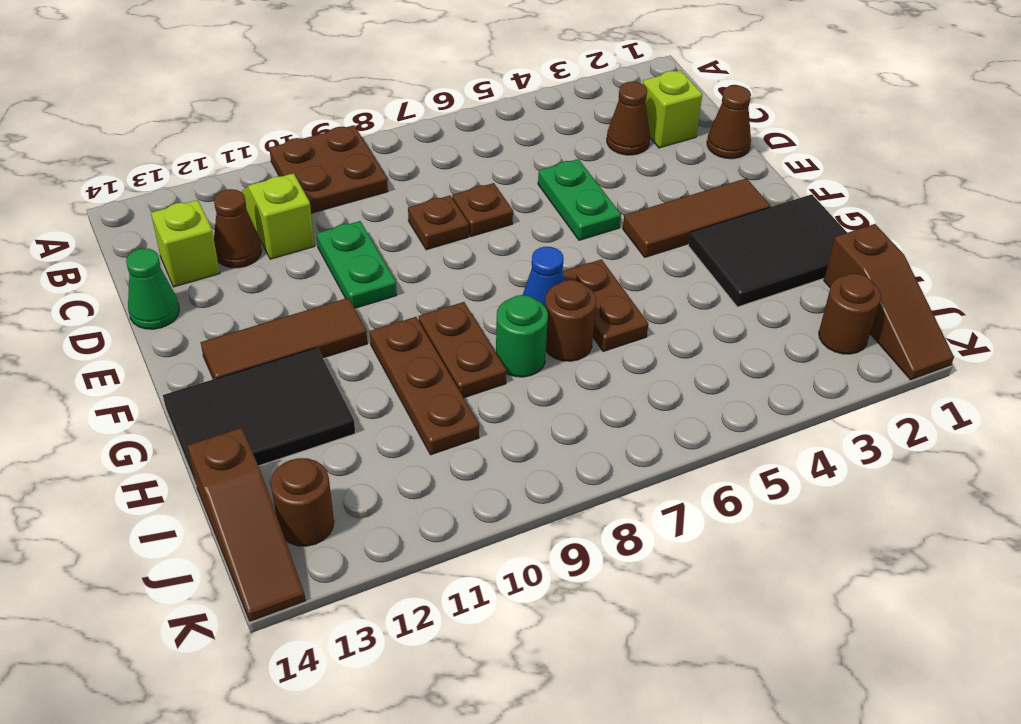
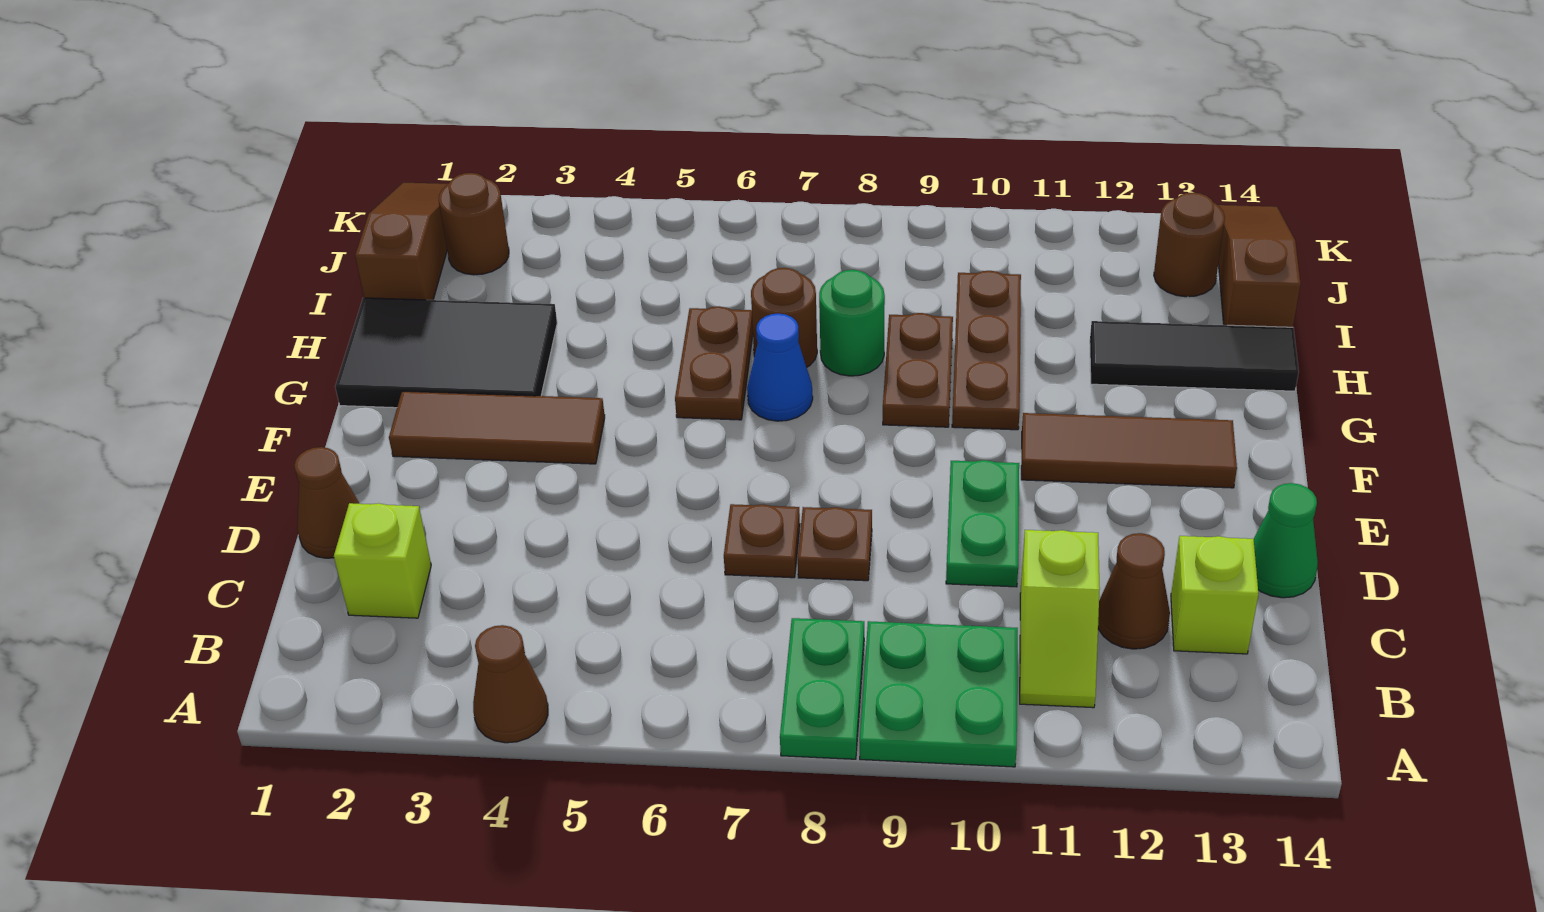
brown 2x2 plate [269,125,388,213] -> green 2x2 plate [860,621,1018,767]
brown 1x1 cone [607,82,650,155] -> brown 1x1 cone moved to [473,625,548,743]
green 1x2 plate [538,159,621,240] -> green 1x2 plate moved to [780,618,864,759]
black 2x3 tile [163,347,355,484] -> black 1x3 tile [1090,321,1299,391]

